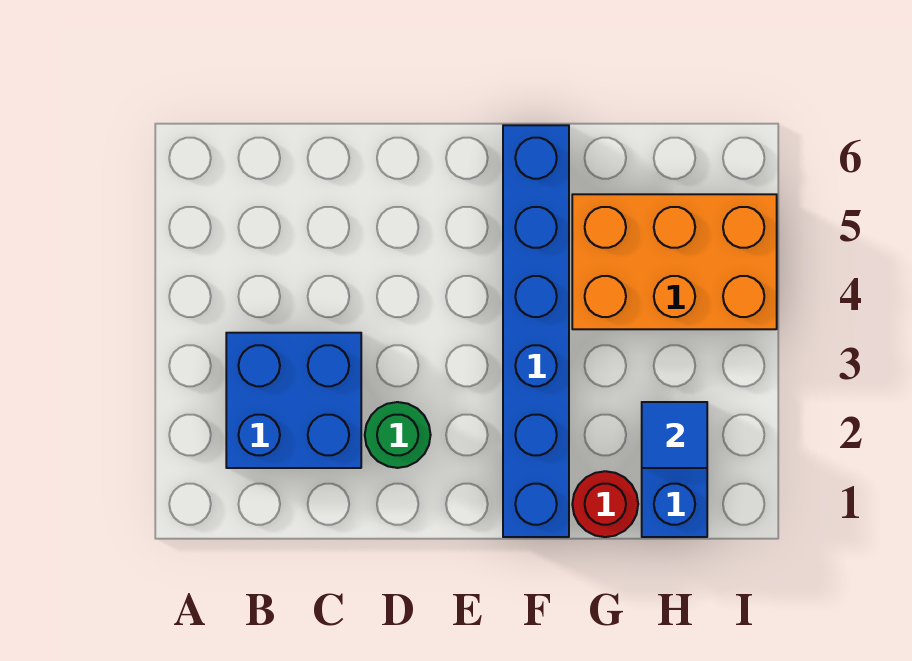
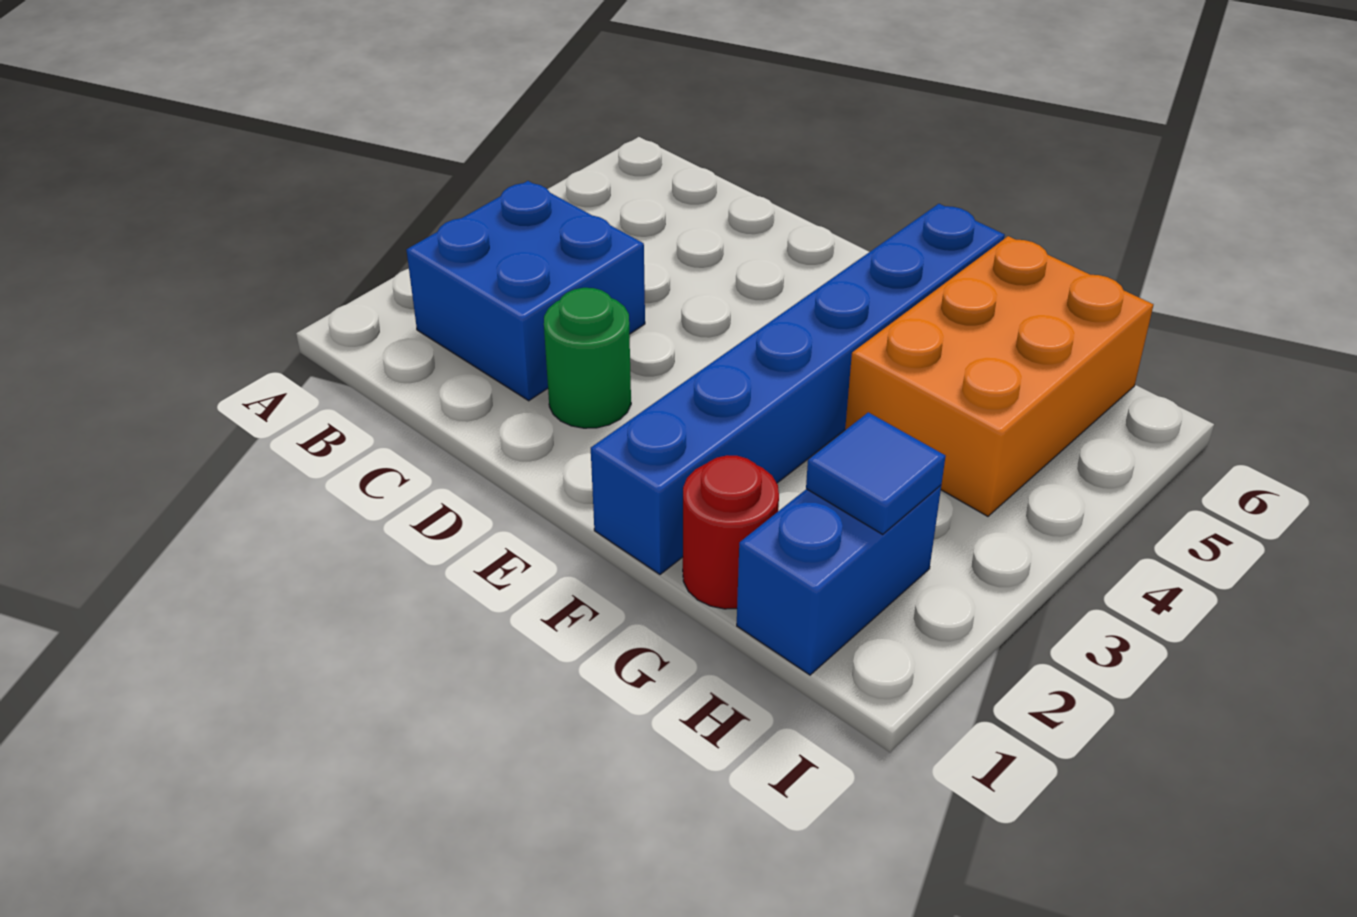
orange 2x3 brick [572,194,777,329] -> orange 2x3 brick turned to [845,236,1153,516]

